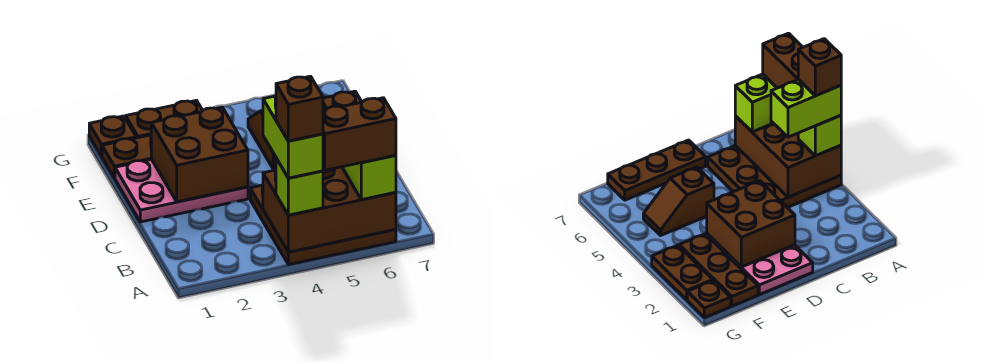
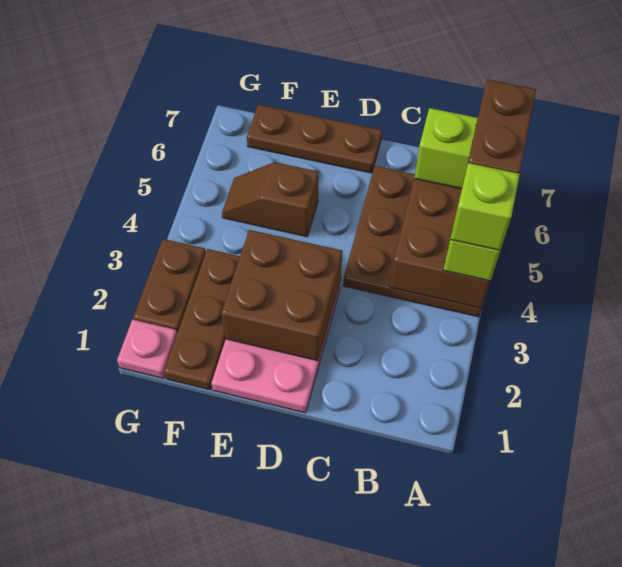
lime 1x2 brick [263,96,323,178] -> lime 1x1 brick [450,163,520,251]
brown 1x1 brick [276,76,323,141] -> none
brown 1x1 plate [89,116,136,156] -> pink 1x1 plate [117,320,177,378]

